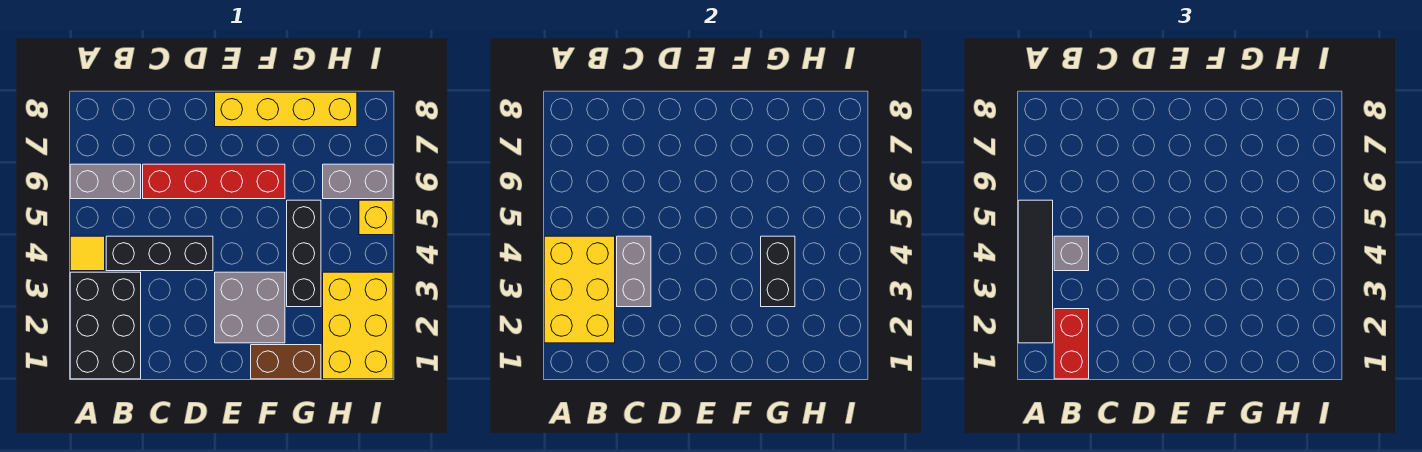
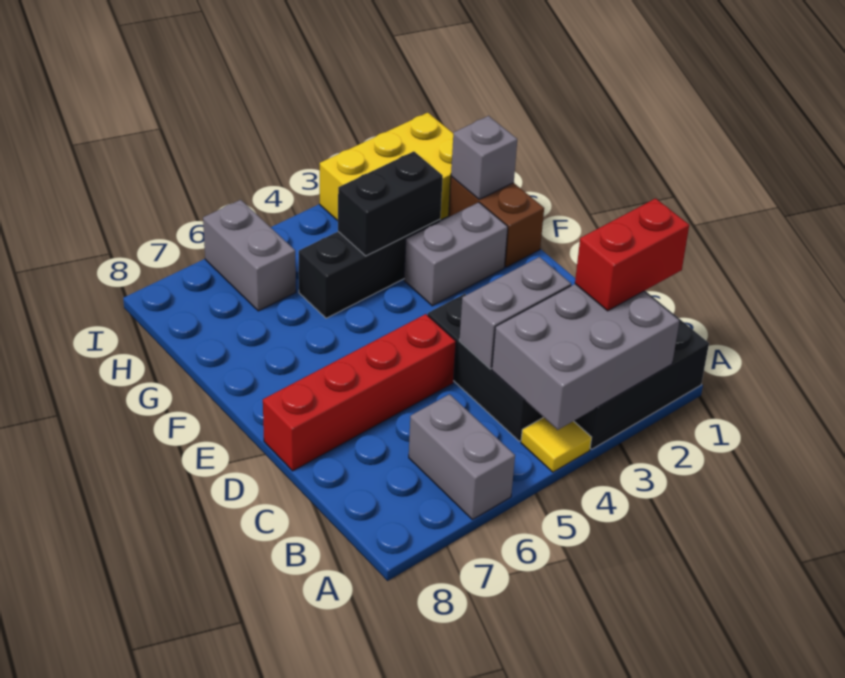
yellow 2x3 brick [544,236,615,343] -> grey 2x3 brick [492,284,679,430]
black 1x4 tile [1018,200,1053,343] -> none
grey 1x1 brick [1054,236,1089,271] -> grey 1x1 brick moved to [451,116,517,199]
red 1x4 brick [143,164,285,199] -> red 1x4 brick turned to [263,314,456,471]
grey 2x2 brick [215,272,285,343] -> grey 1x2 brick [404,202,508,306]
yellow 1x4 brick [215,92,357,127] -> none
yellow 1x1 brick [359,200,393,235] -> none

